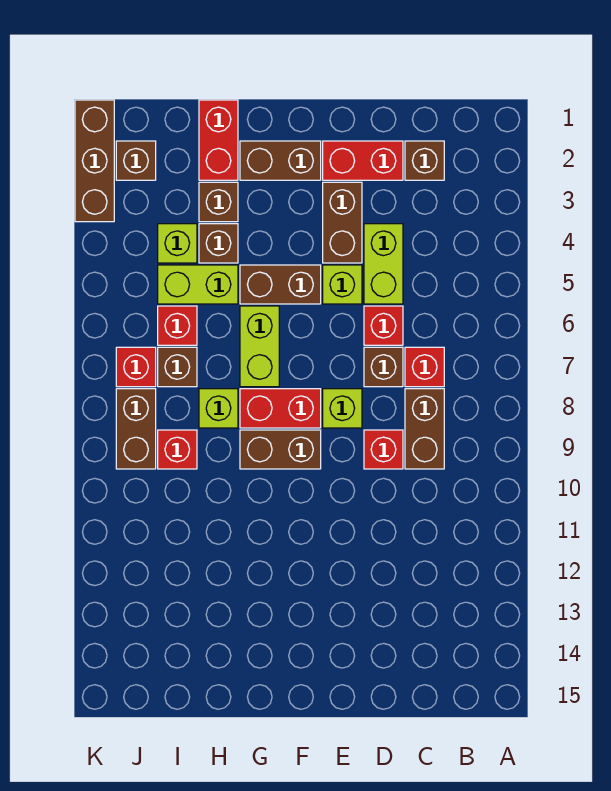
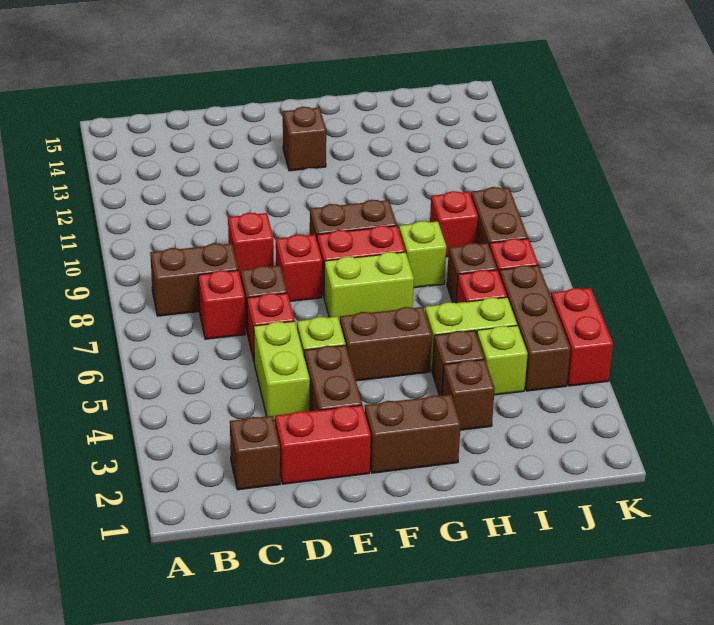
brown 1x2 brick [405,389,444,469] -> brown 1x2 brick turned to [150,243,238,316]
lime 1x1 brick [323,389,362,428] -> red 1x1 brick [276,234,322,301]
lime 1x2 brick [240,306,279,387] -> lime 1x2 brick turned to [324,252,414,322]
red 1x2 brick [199,100,238,180] -> red 1x2 brick moved to [551,288,613,386]
brown 1x1 brick [116,141,156,180] -> brown 1x1 brick moved to [283,106,326,171]
brown 1x3 brick [75,100,114,222] -> brown 1x3 brick moved to [499,265,571,391]

